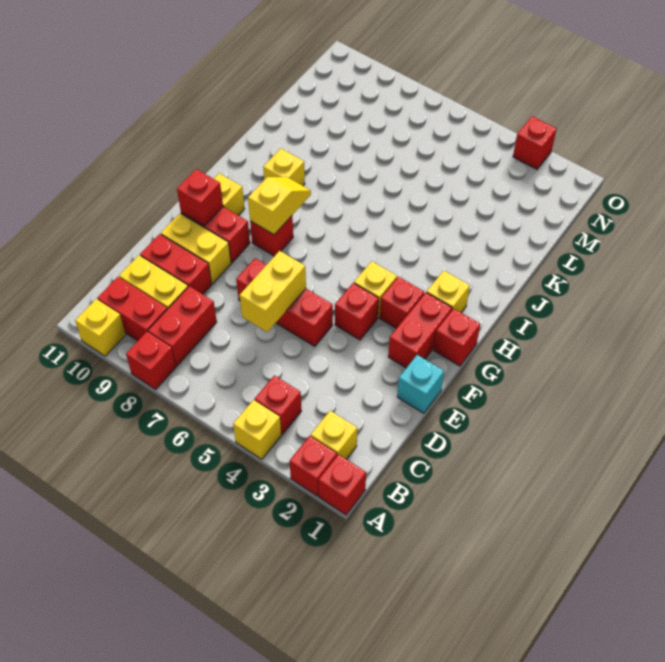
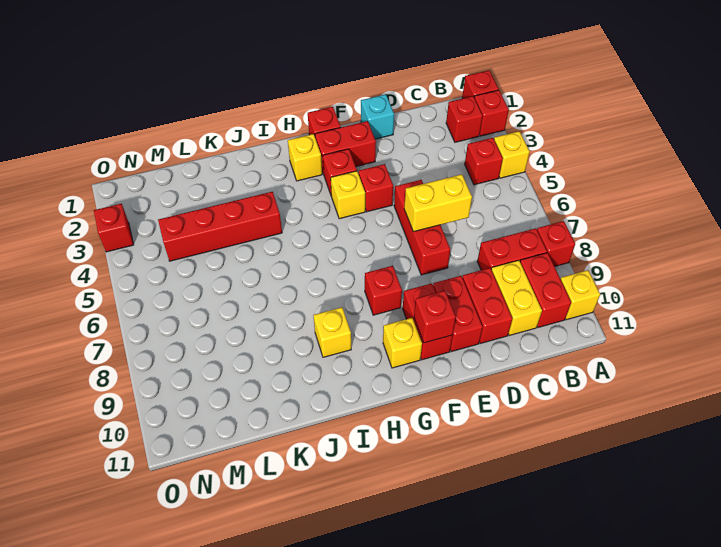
yellow 1x1 brick [311,411,357,459] -> red 1x1 brick [446,96,482,142]
yellow 1x2 brick [161,213,231,284] -> red 1x2 brick [433,276,483,352]
yellow 1x2 slope [248,177,311,235] -> none
none -> red 1x4 brick [158,192,282,261]

